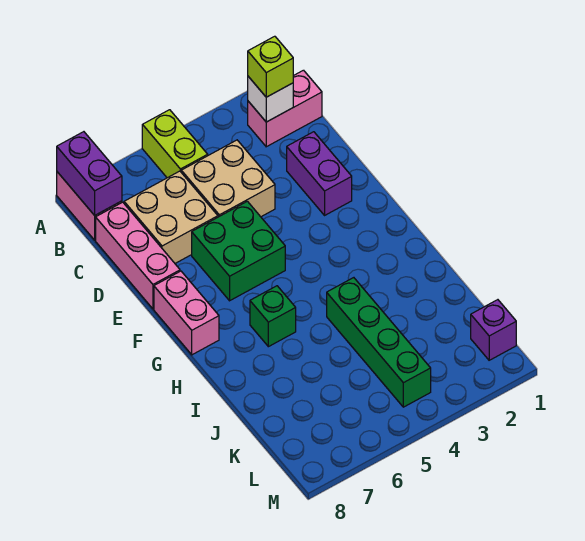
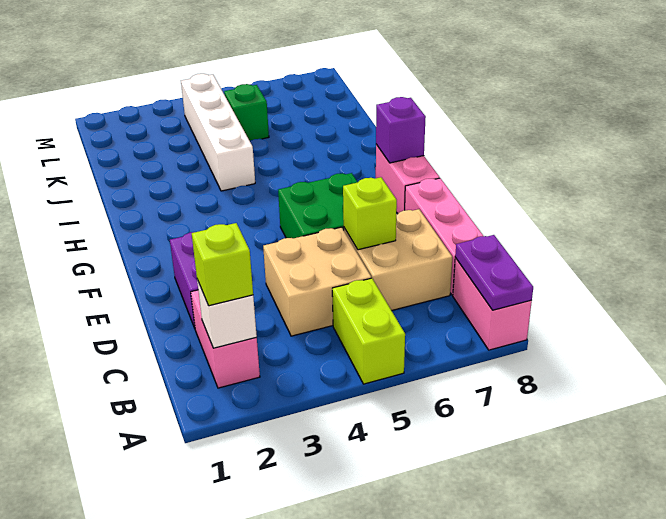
purple 1x2 brick [57,132,122,215] -> purple 1x2 plate [455,235,533,310]
pink 1x2 brick [248,70,322,147] -> pink 1x2 brick turned to [191,290,260,388]
none -> lime 1x1 brick [343,177,397,250]
green 1x1 brick [250,286,296,347] -> green 1x1 brick moved to [224,84,269,141]
green 1x4 brick [327,278,431,407] -> white 1x4 brick [181,74,255,191]
purple 1x1 brick [471,300,516,360] -> purple 1x1 brick moved to [376,97,426,163]

